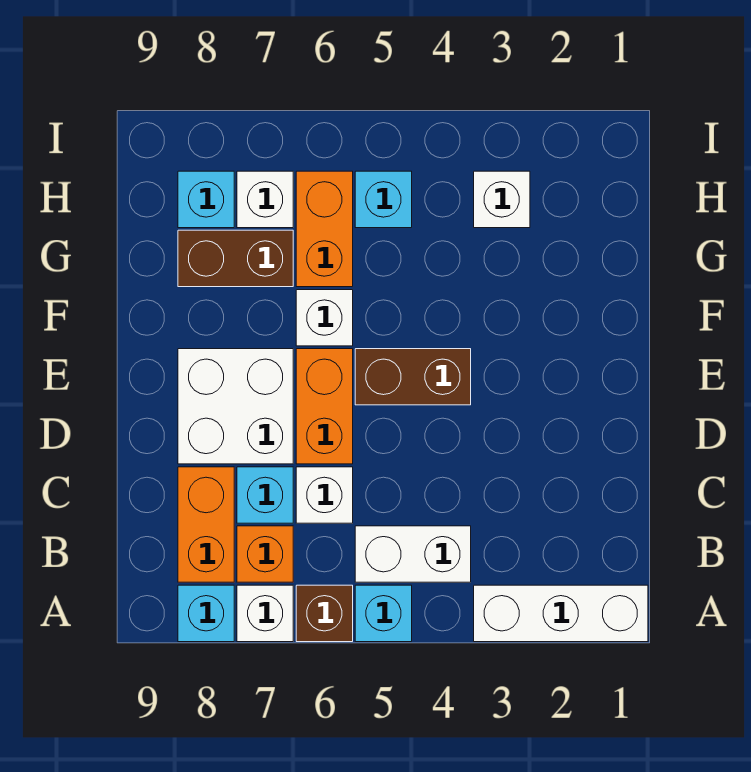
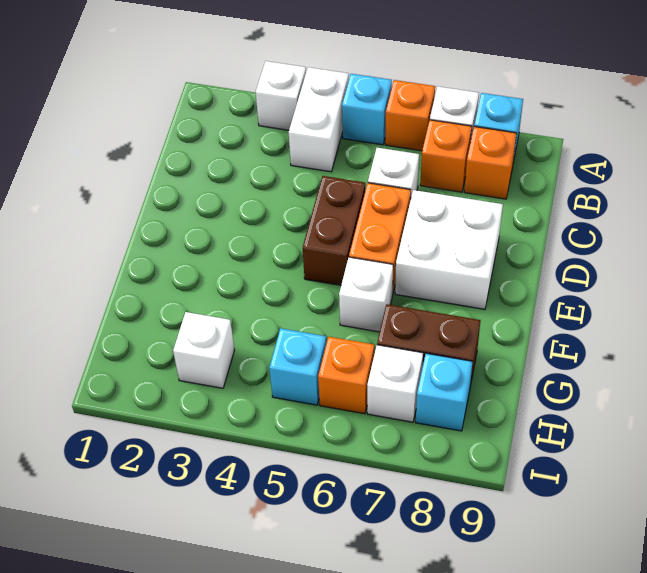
white 1x3 brick [474,585,648,642] -> white 1x1 brick [256,61,306,130]
brown 1x1 brick [296,585,353,642] -> orange 1x1 brick [385,80,435,151]
white 1x2 brick [355,526,471,582] -> white 1x2 brick turned to [289,67,349,172]
orange 1x2 brick [178,467,234,582] -> orange 1x1 brick [464,127,517,199]
cyan 1x1 brick [237,467,293,523] -> none
brown 1x2 brick [355,349,471,405] -> brown 1x2 brick turned to [303,176,365,285]
orange 1x2 brick [296,171,353,287] -> orange 1x1 brick [318,337,374,414]

